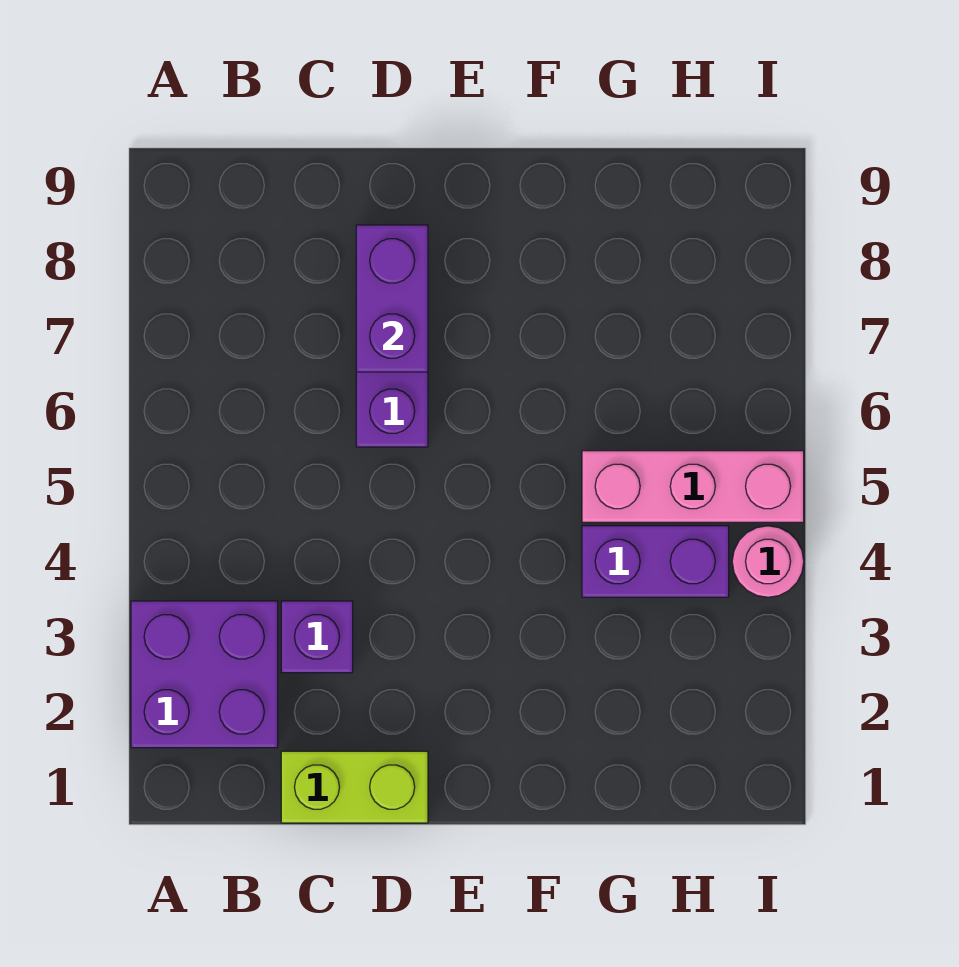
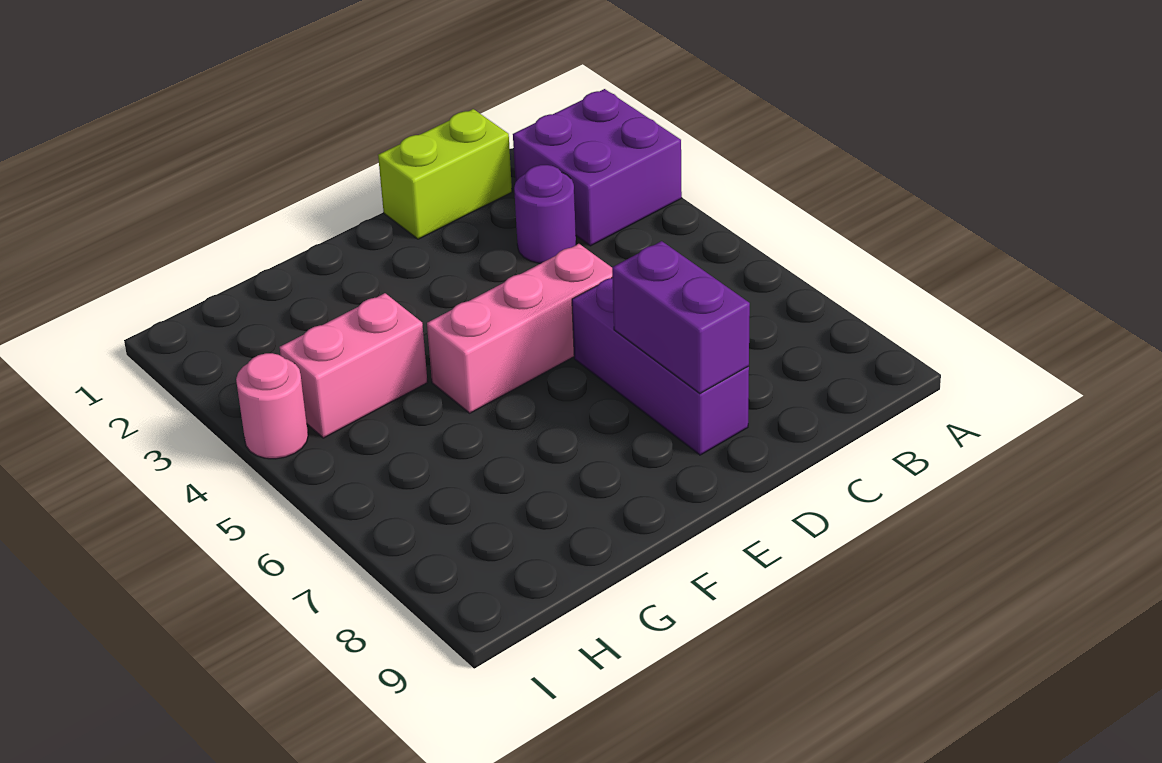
purple 1x1 brick [281,601,353,673] -> purple 1x1 round brick [514,165,576,263]
purple 1x2 brick [582,526,729,597] -> pink 1x2 brick [280,293,428,438]
pink 1x3 brick [582,451,804,522] -> pink 1x3 brick moved to [427,244,612,413]

